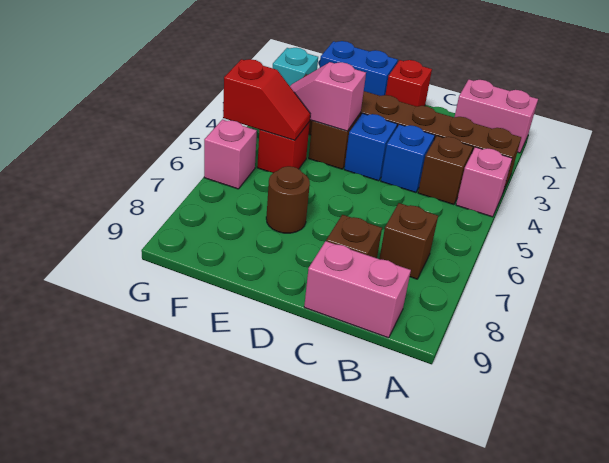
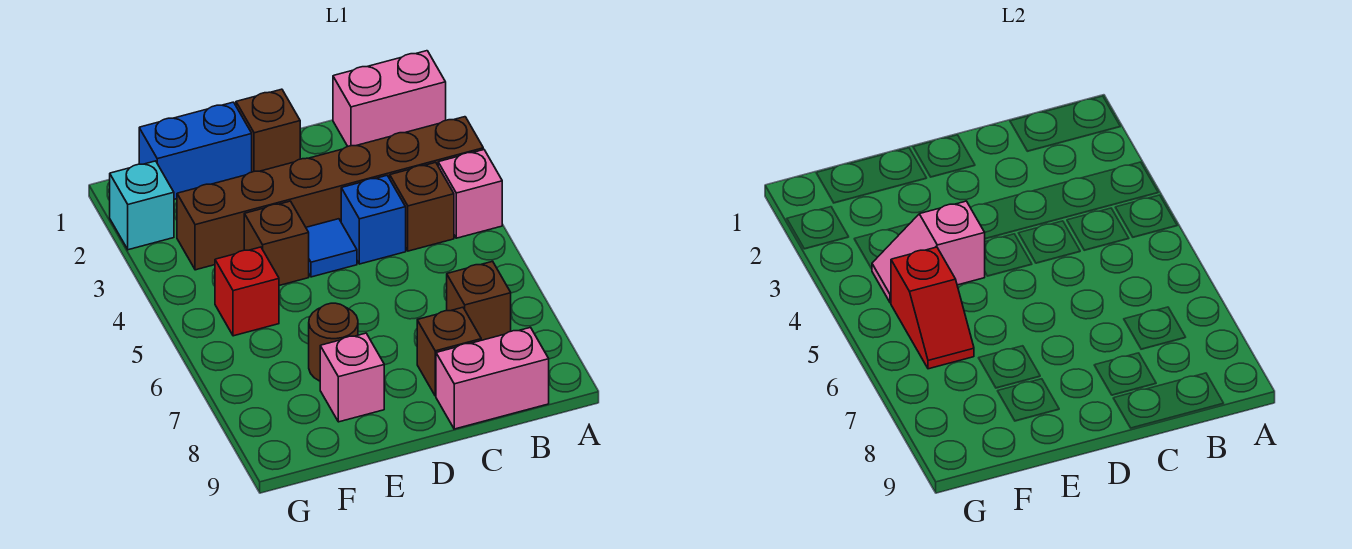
red 1x1 brick [386,60,432,107] -> brown 1x1 brick [236,89,300,172]
blue 1x1 brick [344,113,397,181] -> blue 1x1 tile [306,219,357,277]
red 1x2 slope [223,59,310,140] -> red 1x2 slope turned to [891,247,974,369]
pink 1x1 brick [204,120,257,189] -> pink 1x1 brick moved to [320,333,384,422]

